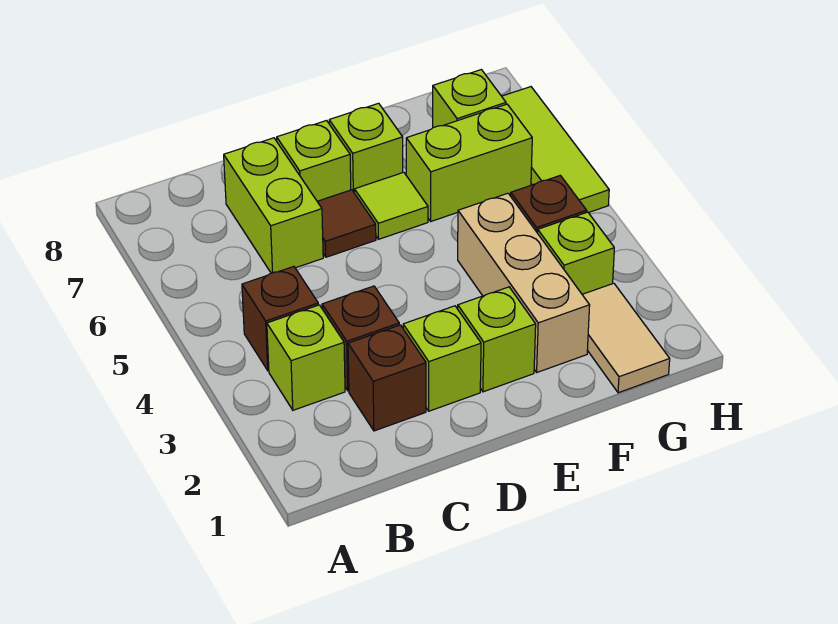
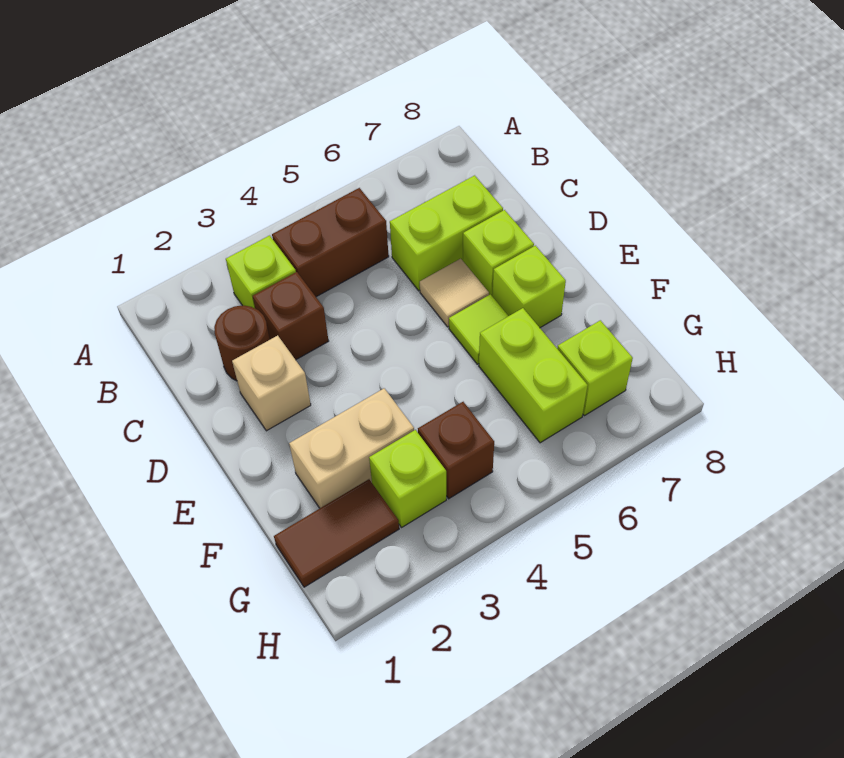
brown 1x1 brick [242,266,318,371] -> brown 1x2 brick [272,188,389,297]
brown 1x1 brick [348,325,426,431] -> brown 1x1 round brick [214,305,270,381]
lime 1x1 brick [403,306,481,411] -> tan 1x1 brick [232,335,311,431]
brown 1x1 tile [317,190,376,257] -> tan 1x1 tile [420,259,489,327]
lime 1x1 brick [458,287,536,392] -> none
tan 1x3 brick [458,193,590,372] -> tan 1x2 brick [289,388,414,508]
tan 1x2 tile [582,283,670,393] -> brown 1x2 tile [274,479,399,587]
lime 1x3 tile [502,87,609,213] -> none

